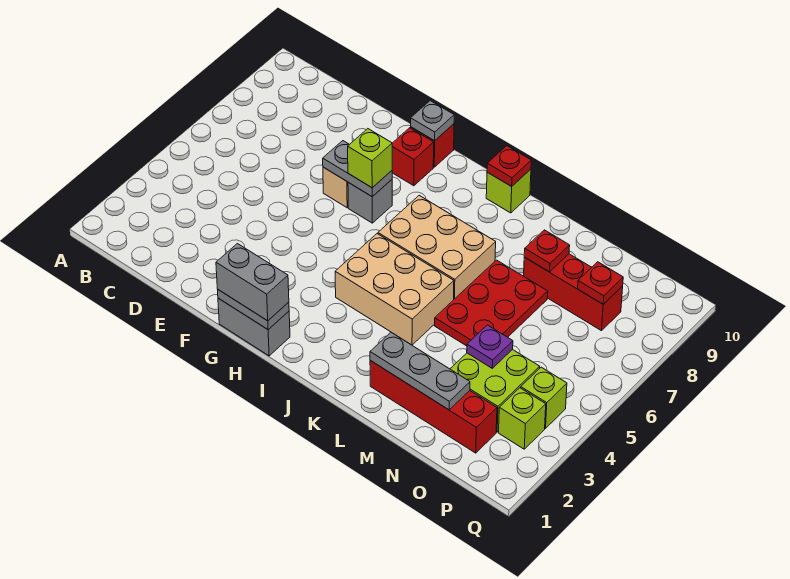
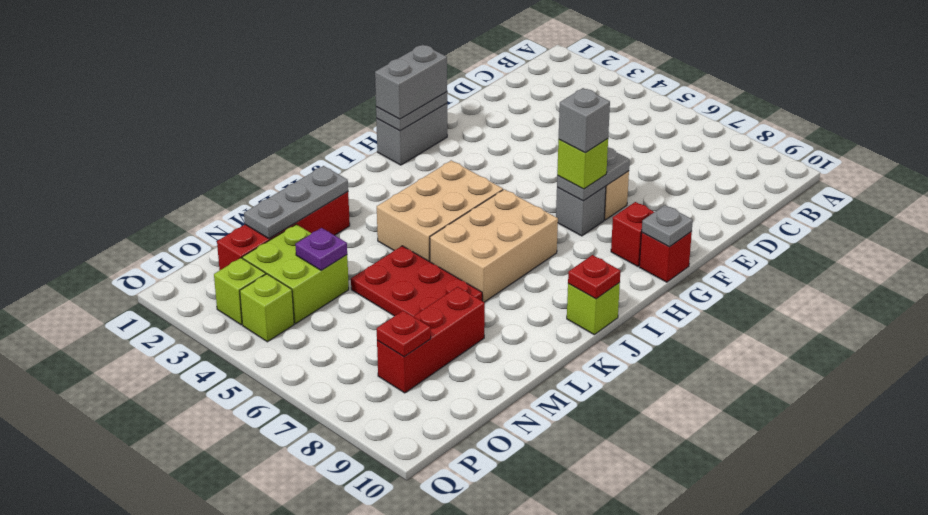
none -> grey 1x1 brick [559,88,610,153]
red 1x1 plate [524,230,570,272] -> none

